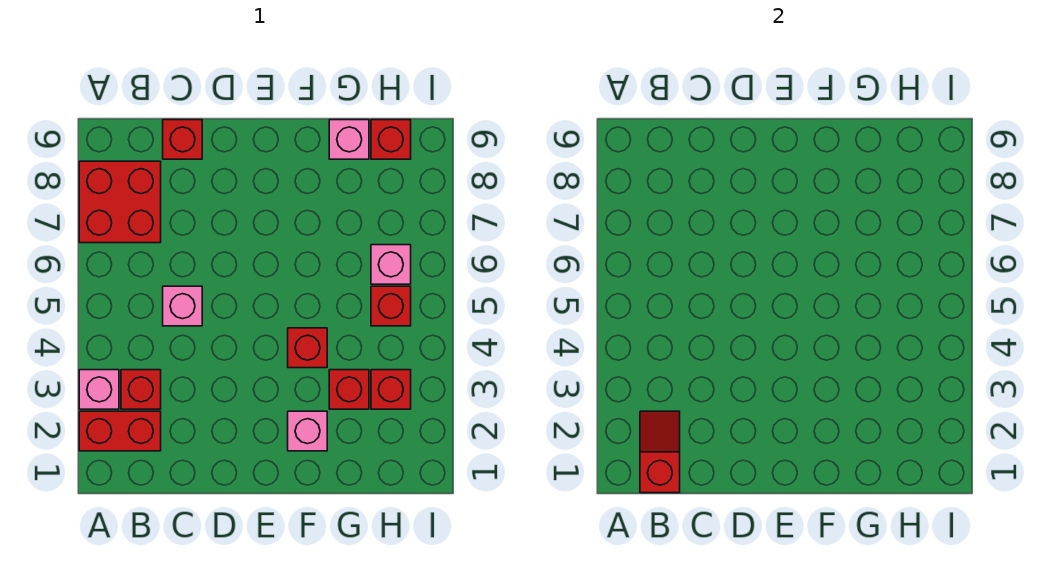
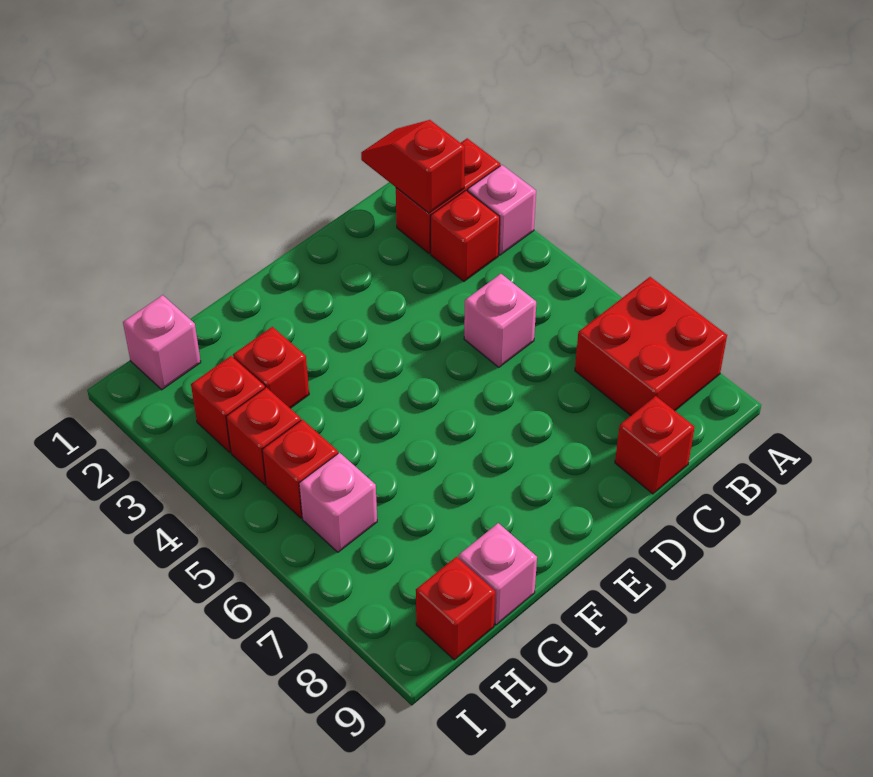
red 1x2 slope [640,411,680,493] -> red 1x2 slope turned to [361,120,465,213]
pink 1x1 brick [288,411,327,451] -> pink 1x1 brick moved to [123,295,201,390]
red 1x1 brick [288,328,327,368] -> red 1x1 brick moved to [226,387,301,485]

